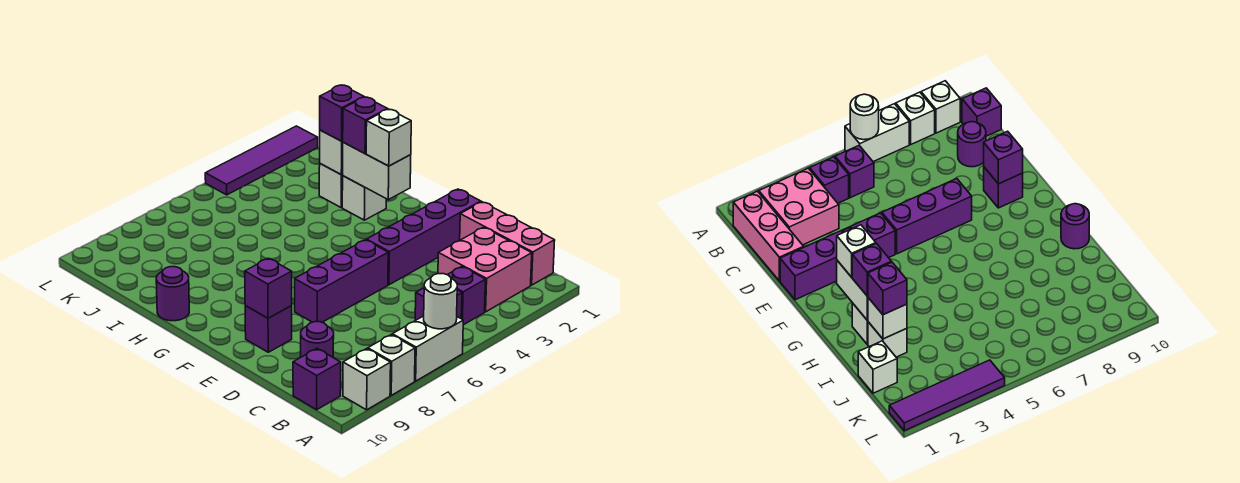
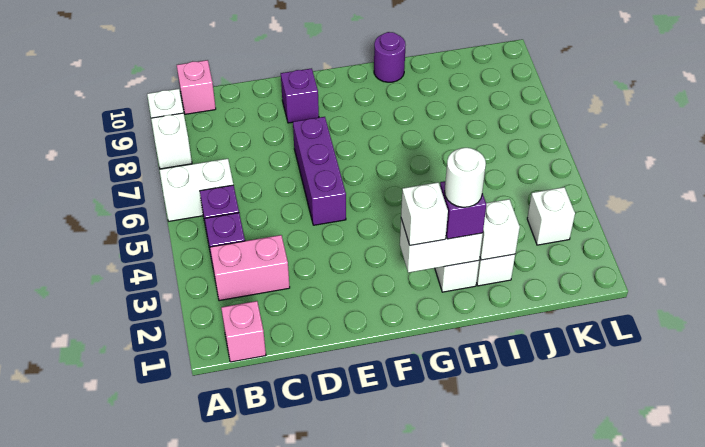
white 1x2 brick [392,316,463,381] -> white 1x2 brick turned to [160,159,233,221]
white 1x1 round brick [424,274,457,329] -> white 1x1 round brick moved to [445,148,486,207]
pink 1x3 brick [460,202,555,285] -> pink 1x1 brick [221,301,266,362]
pink 2x2 brick [438,227,532,312] -> pink 1x2 brick [210,235,290,301]
purple 1x1 brick [293,349,341,410] -> pink 1x1 brick [177,60,216,114]
purple 1x1 round brick [301,322,334,357] -> none
purple 1x4 brick [367,189,481,285] -> none
purple 1x1 brick [245,258,292,318] -> none
purple 1x1 brick [320,85,364,141] -> none
white 1x1 brick [858,341,897,393] -> white 1x1 brick moved to [527,187,575,245]
purple 1x4 tile [205,126,318,195] -> none

